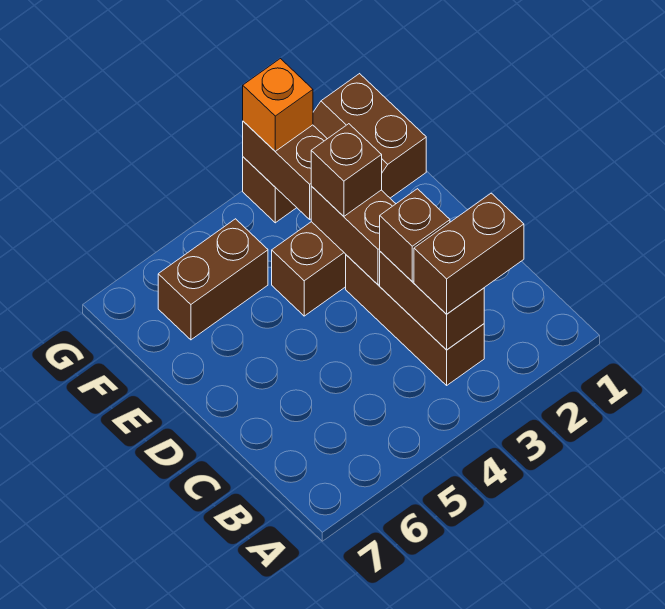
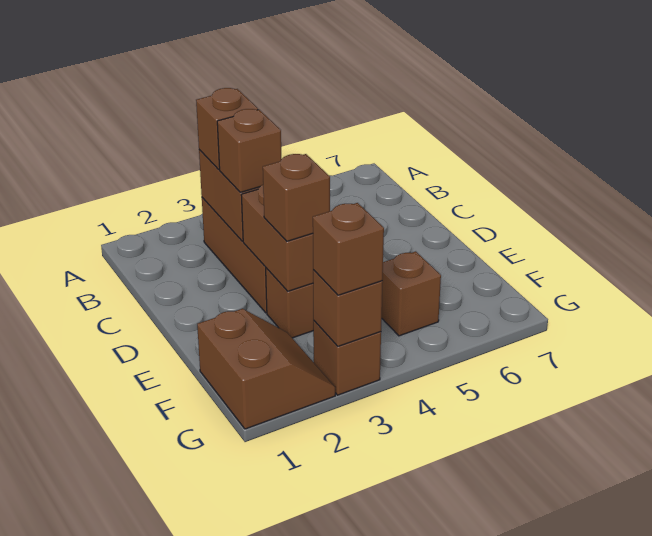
brown 1x2 brick [414,193,524,314] -> brown 1x1 brick [196,88,258,170]
brown 1x2 brick [243,121,327,219] -> brown 1x1 brick [313,270,383,346]
brown 1x2 brick [158,219,268,340] -> brown 1x1 brick [382,251,441,336]
orange 1x1 brick [243,59,313,151] -> brown 1x1 brick [313,203,384,295]

